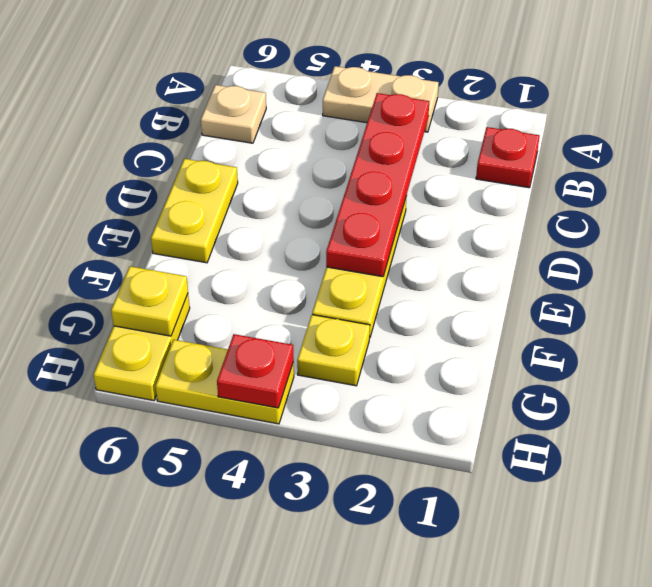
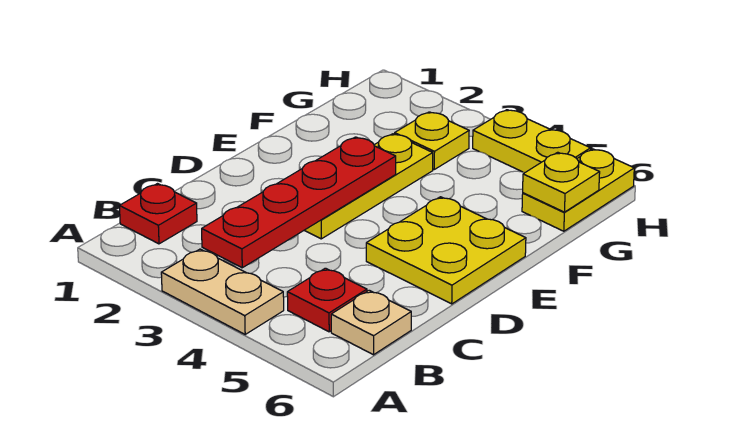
yellow 1x2 plate [151,159,238,263] -> yellow 2x2 plate [366,197,526,304]
red 1x1 plate [217,334,294,408] -> red 1x1 plate moved to [287,268,367,332]

